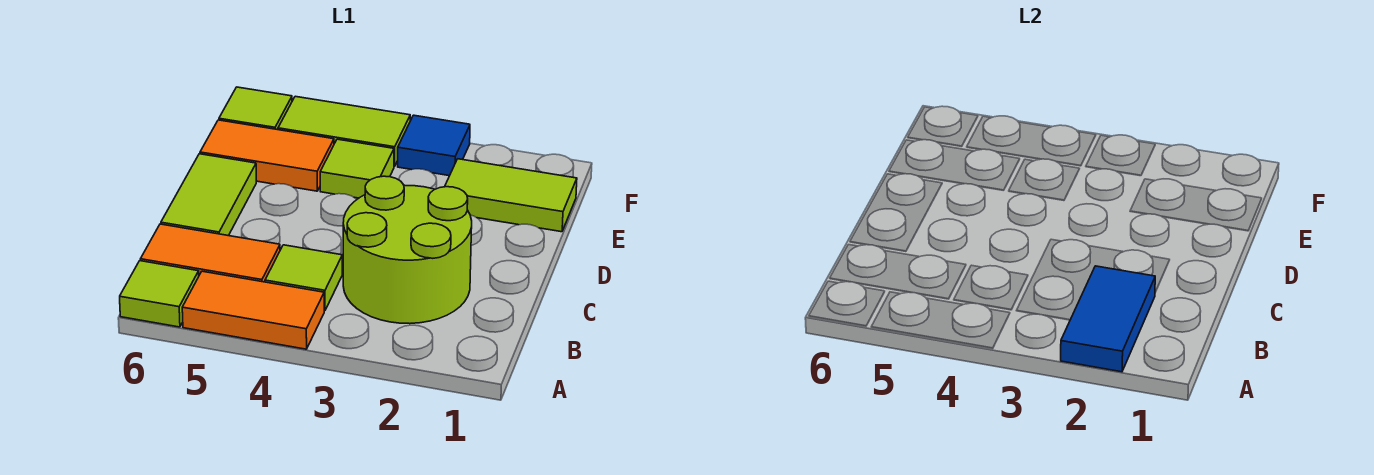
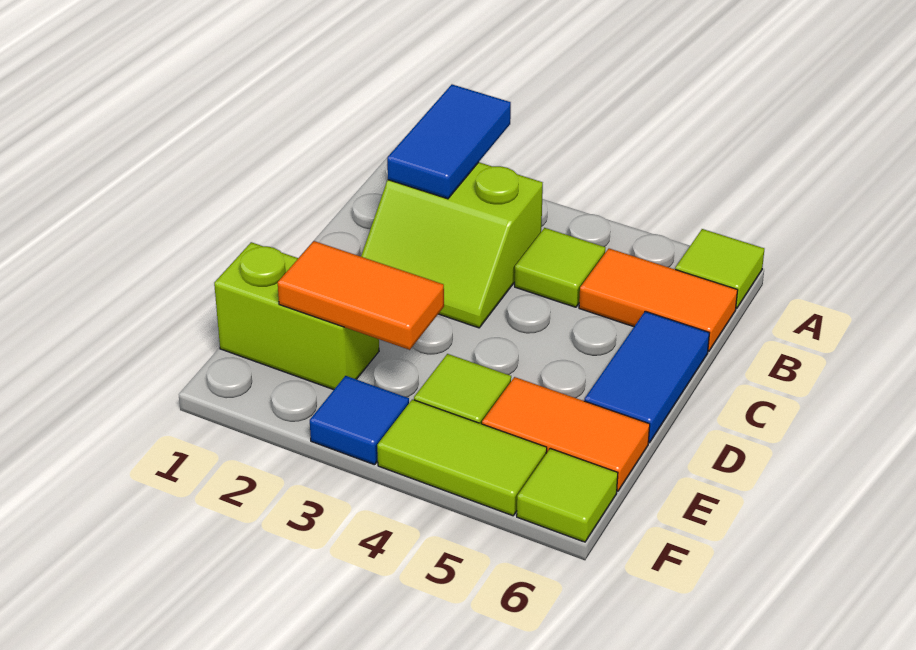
orange 1x2 tile [182,271,324,349] -> orange 1x2 tile moved to [278,241,444,350]
lime 2x2 round brick [343,176,472,324] -> lime 2x2 slope [361,162,543,328]
lime 1x2 tile [161,154,256,236] -> blue 1x2 tile [585,311,709,443]
lime 1x2 tile [445,159,577,232] -> lime 1x2 brick [214,242,379,390]

